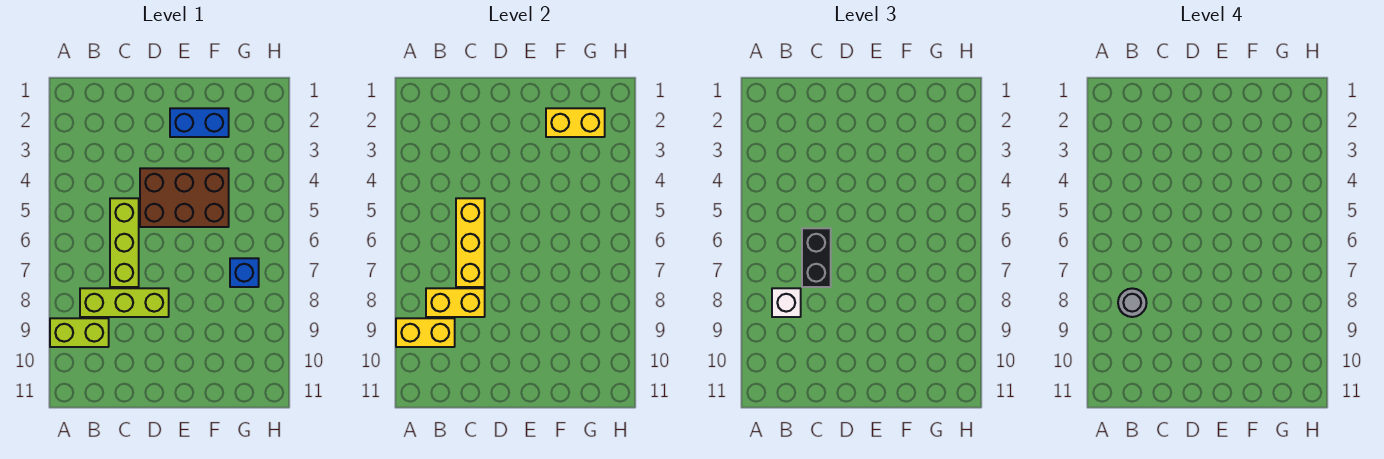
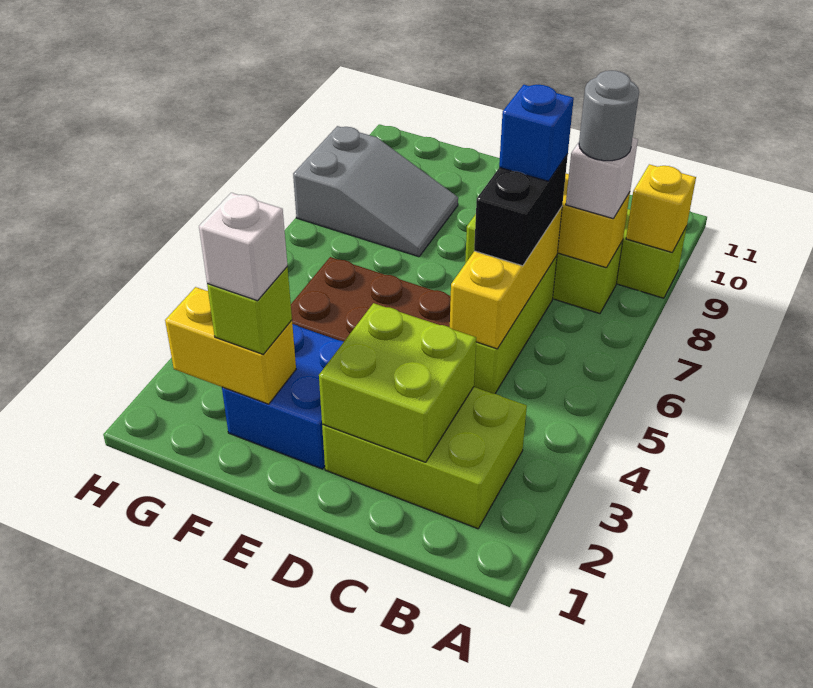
yellow 1x2 brick [396,318,455,347] -> yellow 1x1 brick [626,164,696,252]
none -> lime 2x3 brick [322,387,527,529]
none -> lime 2x2 brick [319,303,476,462]
blue 1x2 brick [170,108,229,137] -> blue 2x2 brick [222,324,344,469]
none -> lime 1x1 brick [207,267,292,354]
none -> white 1x1 brick [199,193,287,301]
none -> grey 2x3 slope [293,126,458,257]
blue 1x1 brick [230,258,259,287] -> blue 1x1 brick moved to [499,85,574,181]

